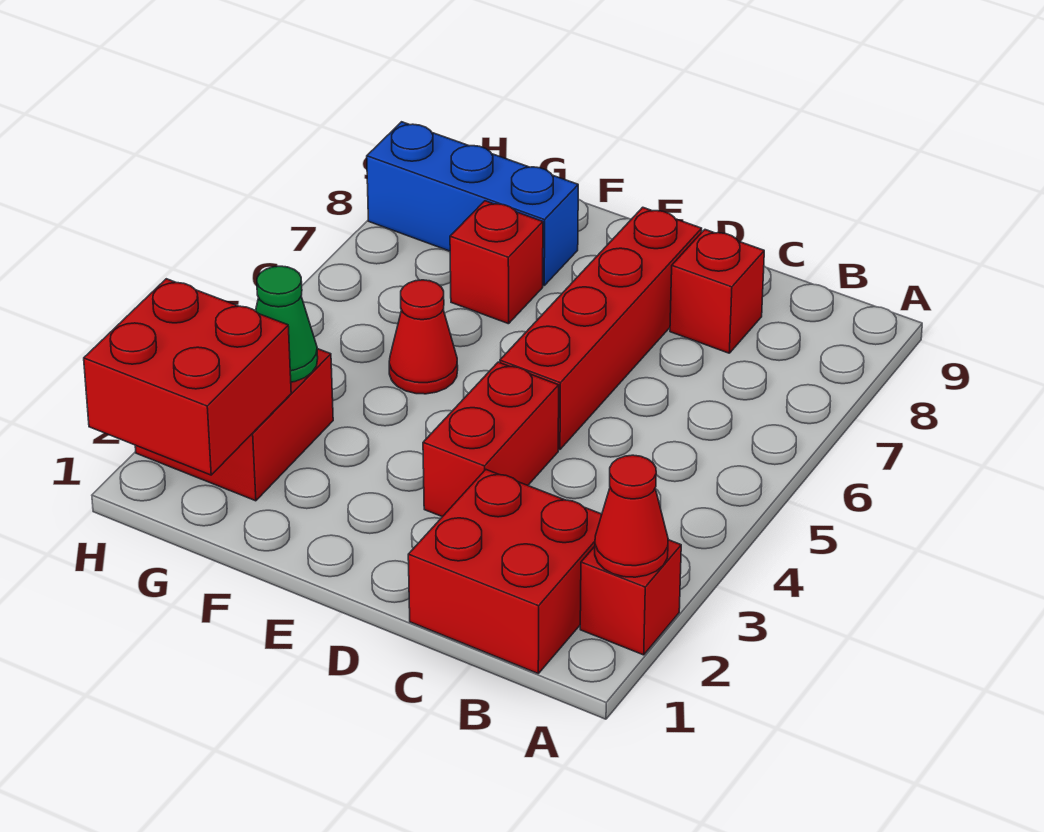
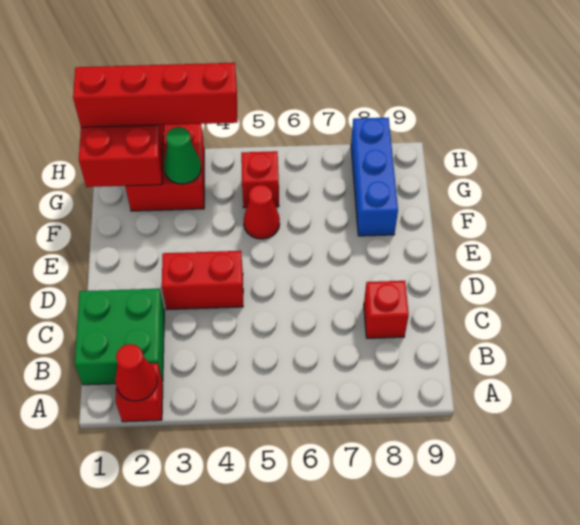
red 2x2 brick [408,470,602,673] -> green 2x2 brick [75,289,164,385]
red 1x4 brick [500,207,702,450] -> red 1x4 brick moved to [73,63,238,127]
red 1x1 brick [450,201,543,324] -> red 1x1 brick moved to [241,151,279,208]

